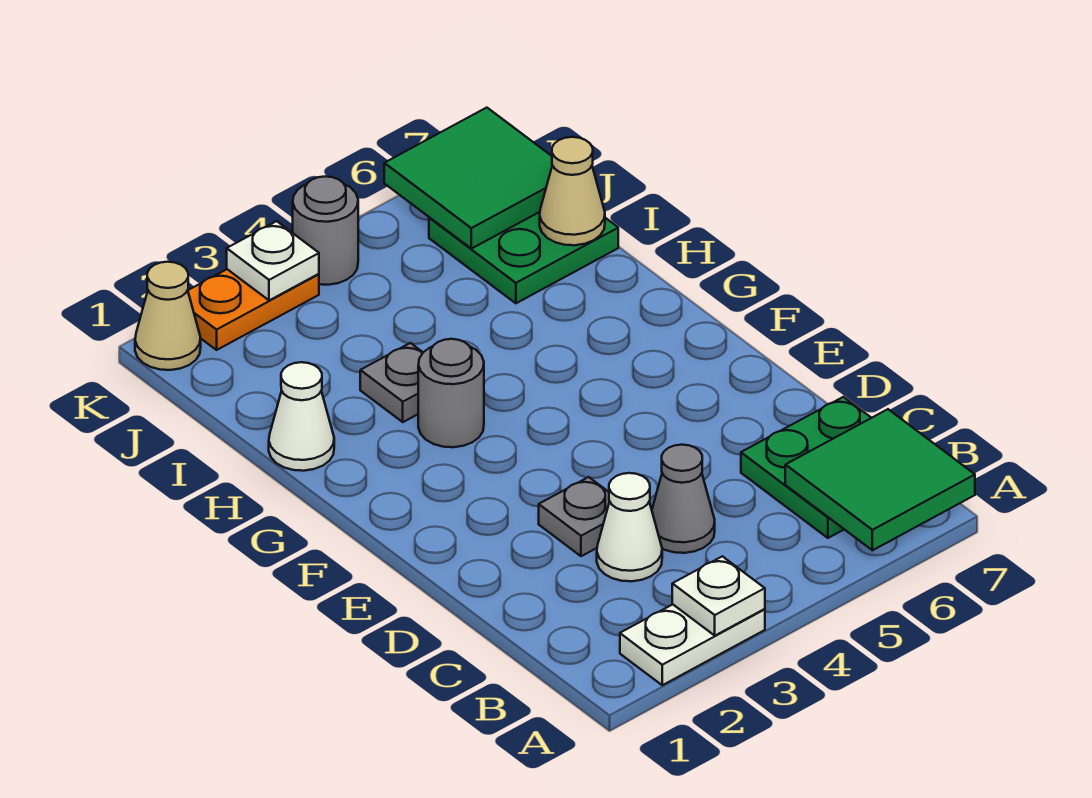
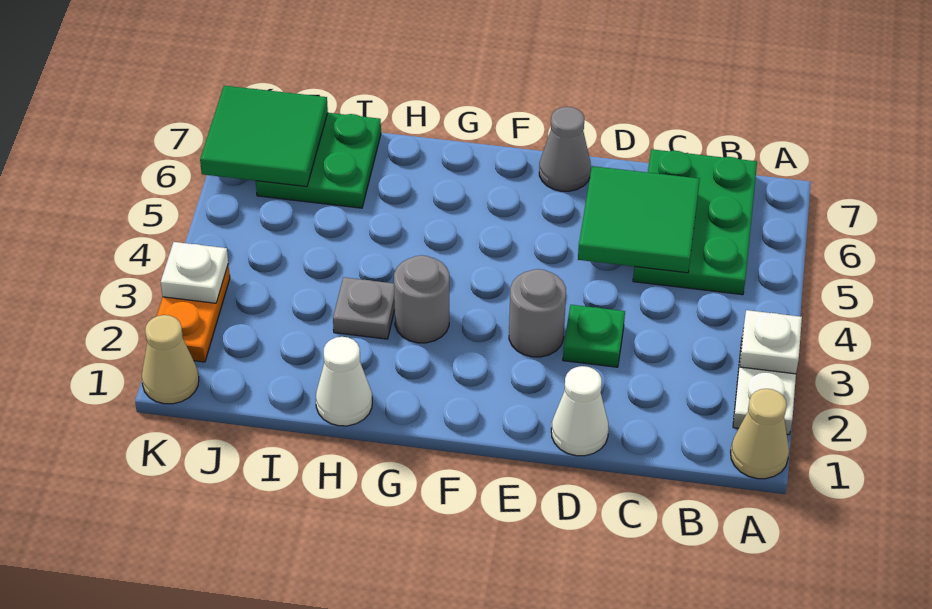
green 2x2 tile [785,409,975,550] -> green 2x2 tile moved to [578,166,700,273]
green 2x2 plate [741,397,871,538] -> green 2x3 plate [633,149,757,295]
white 1x1 cone [597,473,662,581] -> white 1x1 cone moved to [551,366,609,456]
grey 1x1 cone [652,445,715,553] -> grey 1x1 cone moved to [539,107,591,191]
grey 1x1 plate [539,477,610,556] -> green 1x1 plate [563,305,625,367]
tan 1x1 cone [540,137,605,245] -> tan 1x1 cone moved to [731,389,789,479]
grey 1x1 round brick [293,176,358,285] -> grey 1x1 round brick moved to [509,269,566,357]

